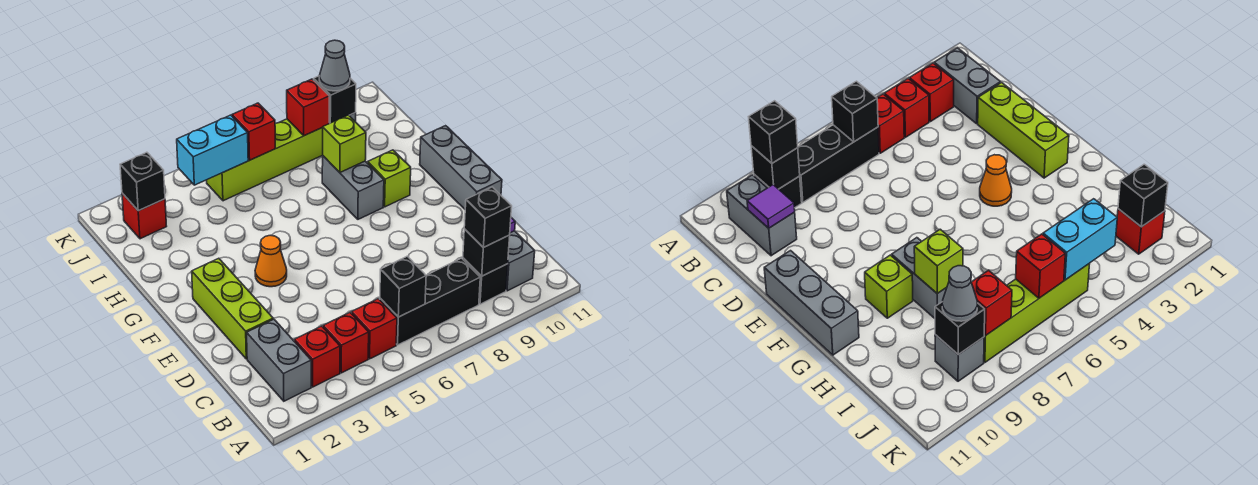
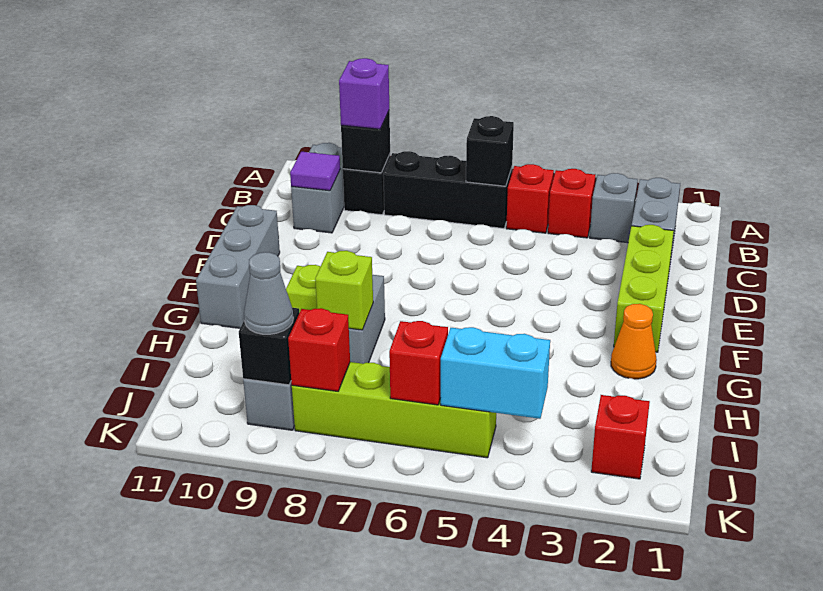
red 1x1 brick [294,326,340,387] -> grey 1x1 brick [590,173,638,243]
black 1x1 brick [464,187,512,248] -> purple 1x1 brick [339,58,389,129]
orange 1x1 cone [255,235,287,287] -> orange 1x1 cone moved to [611,304,657,379]
black 1x1 brick [120,152,165,211] -> none

